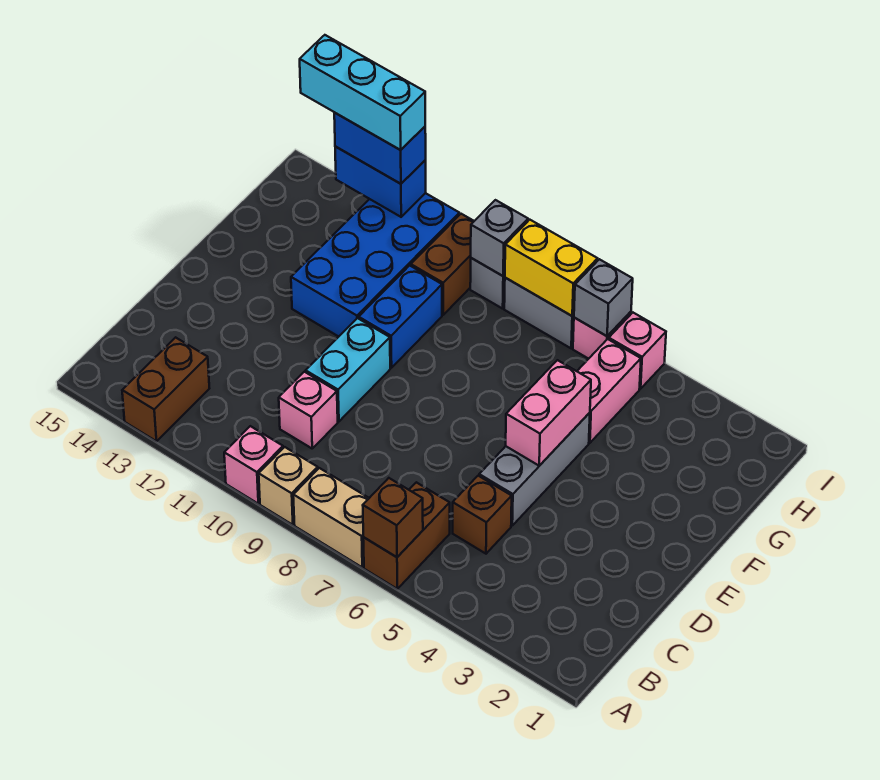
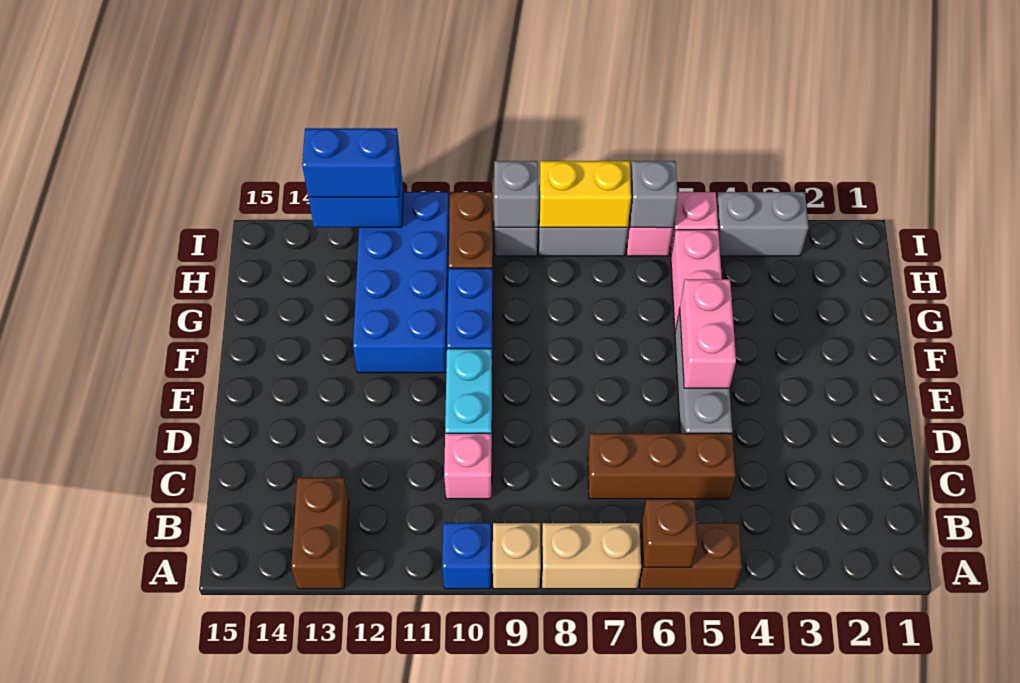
brown 1x2 brick [363,482,450,589] -> brown 1x2 brick turned to [639,523,742,589]
pink 1x1 brick [224,426,283,504] -> blue 1x1 brick [442,523,491,589]
brown 1x1 brick [453,476,512,554] -> brown 1x3 brick [588,433,736,499]
none -> grey 1x2 brick [716,192,809,256]
cyan 1x3 brick [300,35,425,150] -> none

